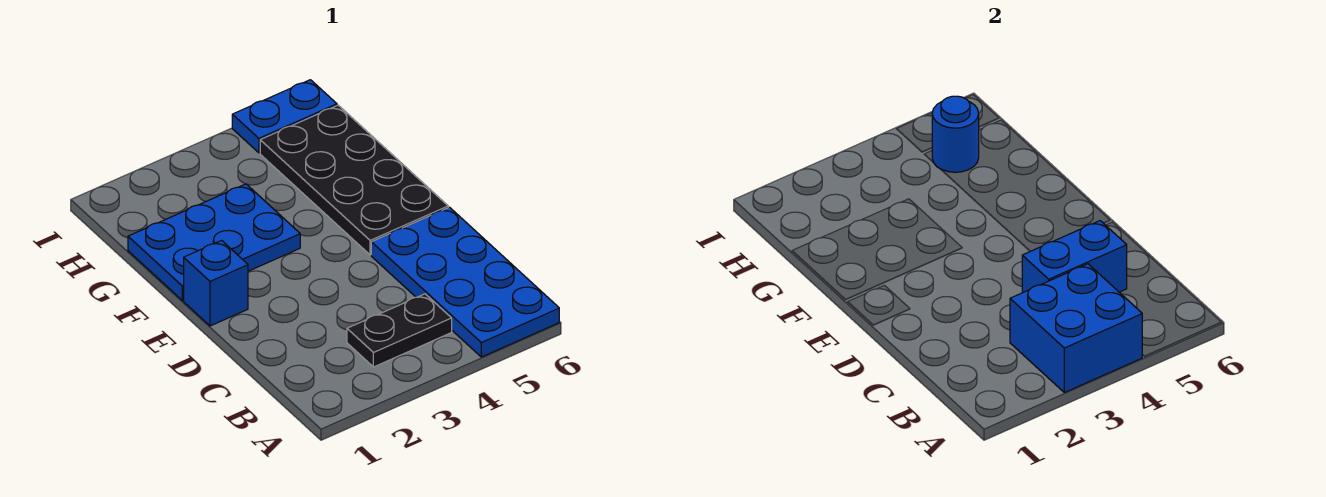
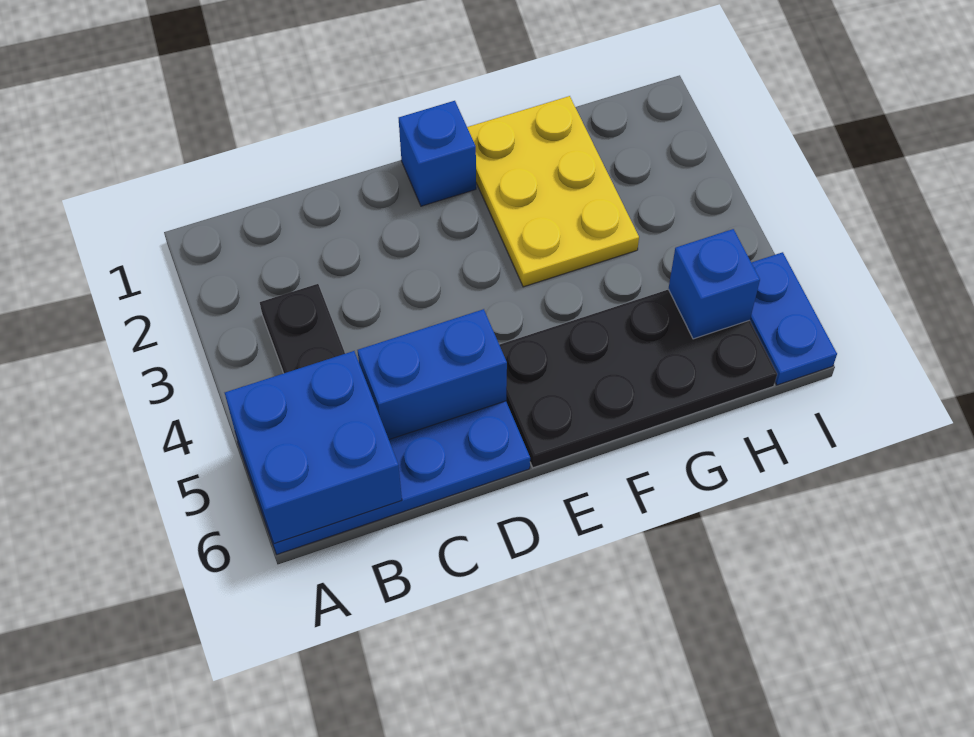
blue 2x2 brick [1010,264,1142,392] -> blue 2x2 brick moved to [225,351,402,544]
blue 1x2 brick [1022,221,1127,293] -> blue 1x2 brick turned to [358,309,507,440]
blue 2x3 plate [128,184,300,300] -> yellow 2x3 plate [467,96,639,287]
blue 1x1 round brick [932,96,979,172] -> blue 1x1 brick [668,229,760,339]

